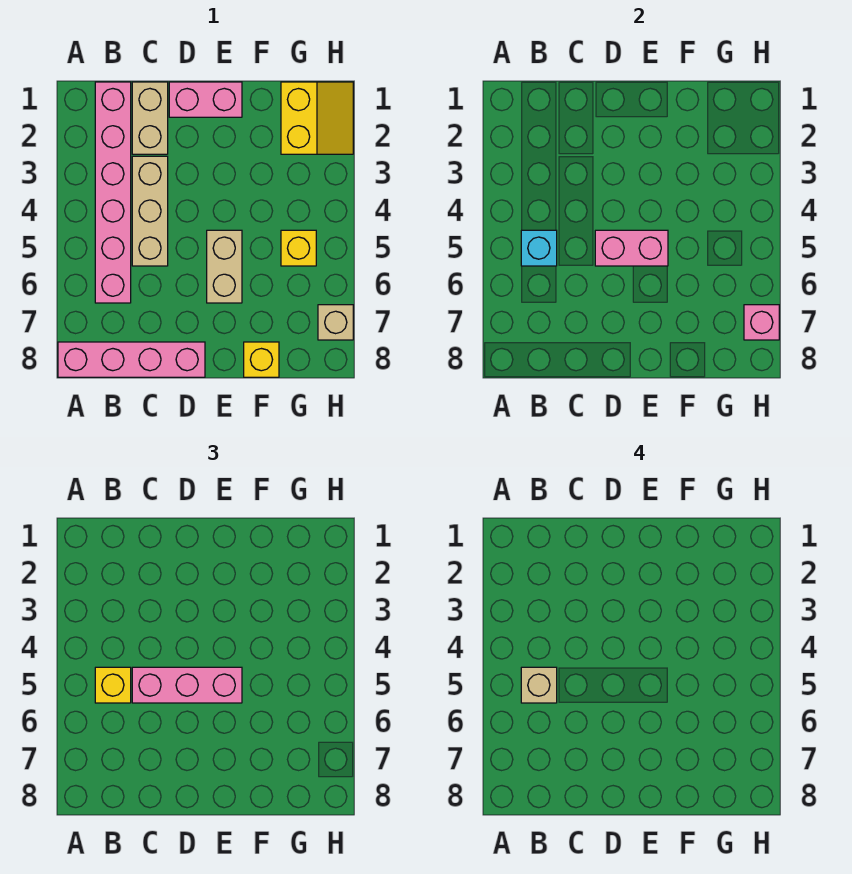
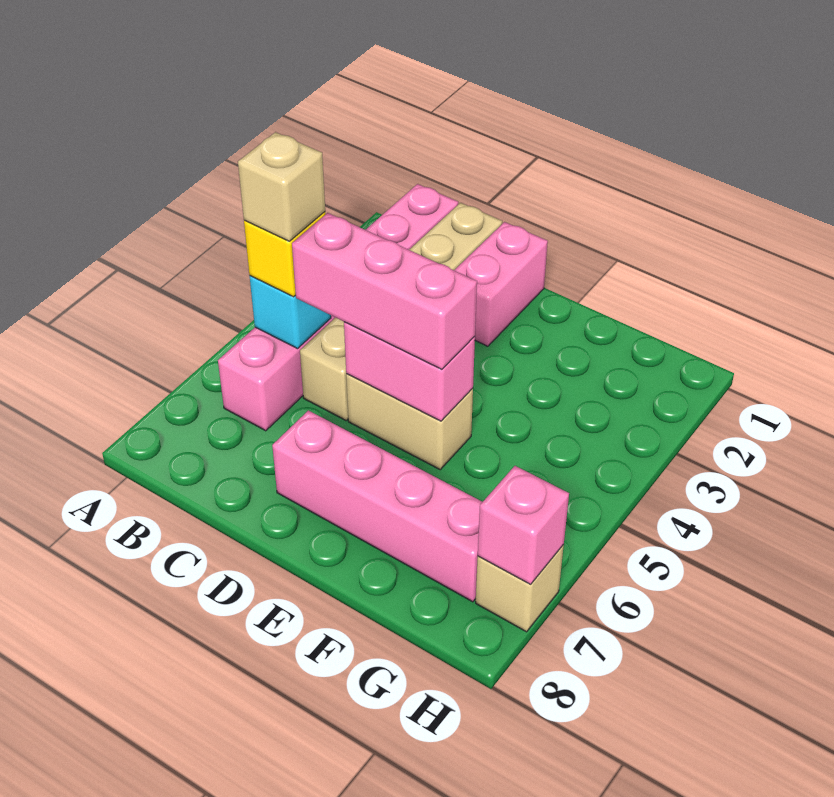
pink 1x4 brick [58,342,205,377] -> pink 1x4 brick moved to [272,410,482,602]
pink 1x2 brick [169,82,242,117] -> pink 1x2 brick turned to [454,222,548,346]
tan 1x2 brick [207,230,242,303] -> tan 1x2 brick turned to [346,374,473,469]
yellow 1x1 brick [244,342,279,377] -> none
yellow 2x2 slope [281,82,353,154] -> none
yellow 1x1 brick [281,230,316,266] -> none

